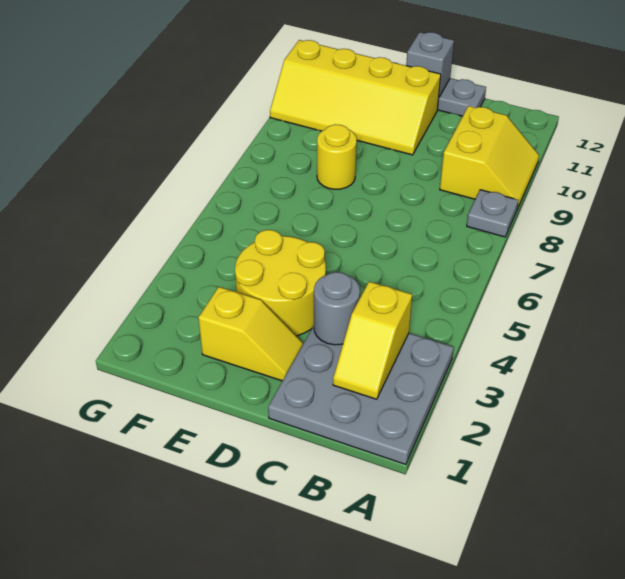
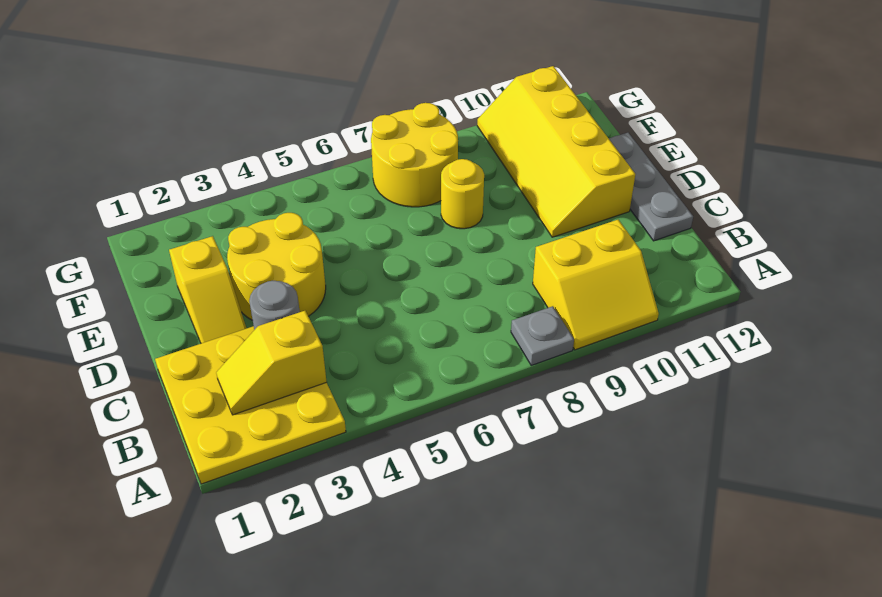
grey 3x3 plate [268,326,454,465] -> yellow 3x3 plate [155,326,346,484]
grey 1x1 brick [406,32,454,97] -> none
none -> yellow 2x2 round brick [371,103,458,207]

